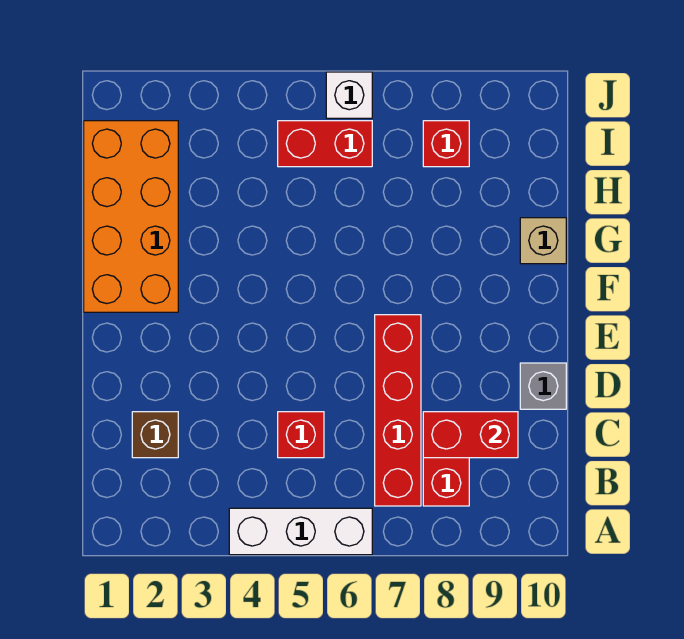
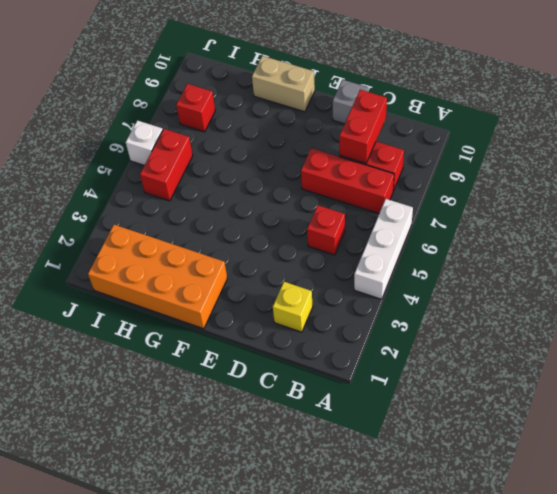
red 1x4 brick [375,315,421,506] -> red 1x3 brick [301,148,394,213]
brown 1x1 brick [132,412,178,458] -> yellow 1x1 brick [273,282,313,332]
tan 1x1 brick [520,218,566,264] -> tan 1x2 brick [252,56,315,112]

